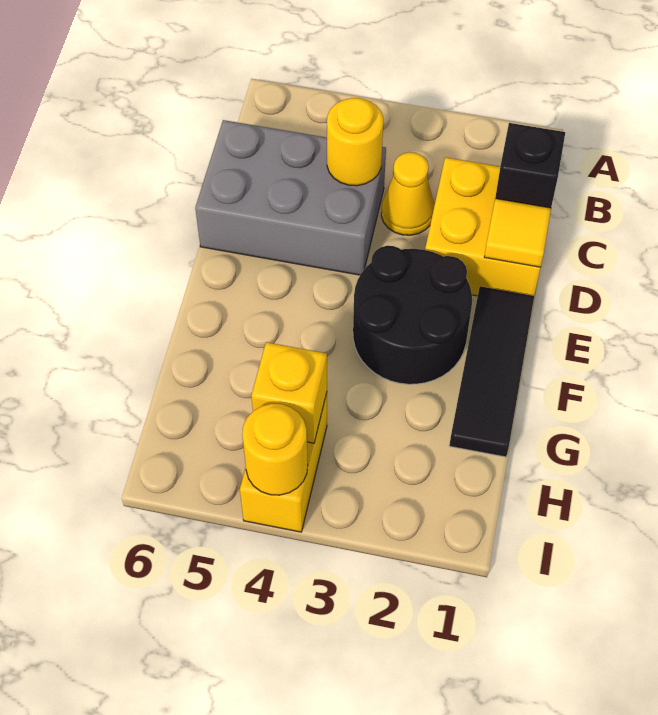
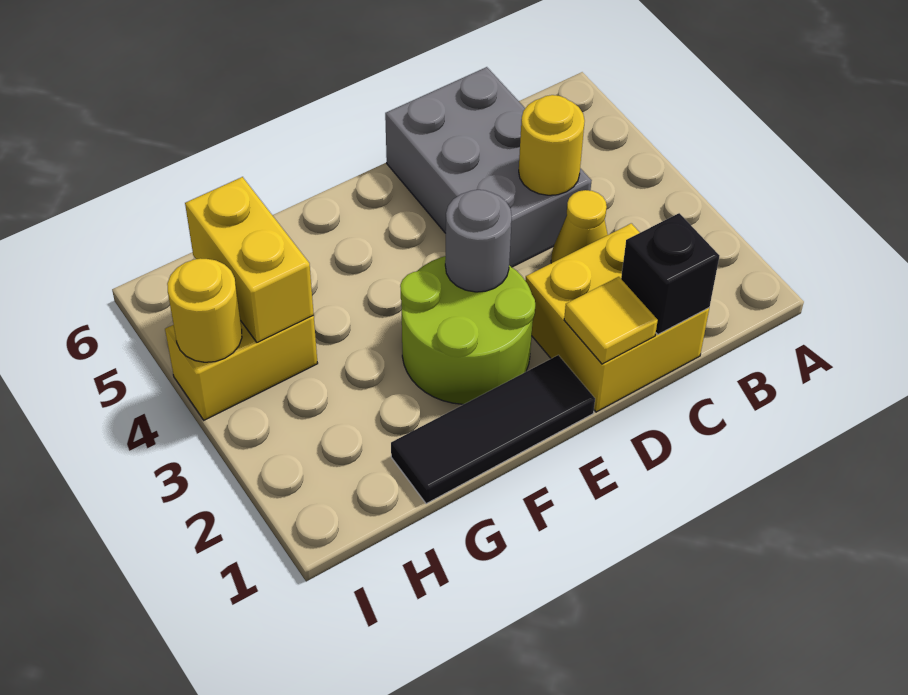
black 2x2 round brick [353,246,472,384] -> lime 2x2 round brick [400,256,535,404]
none -> grey 1x1 round brick [445,190,512,292]
yellow 1x1 brick [251,342,327,443] -> yellow 1x2 brick [185,177,314,342]

